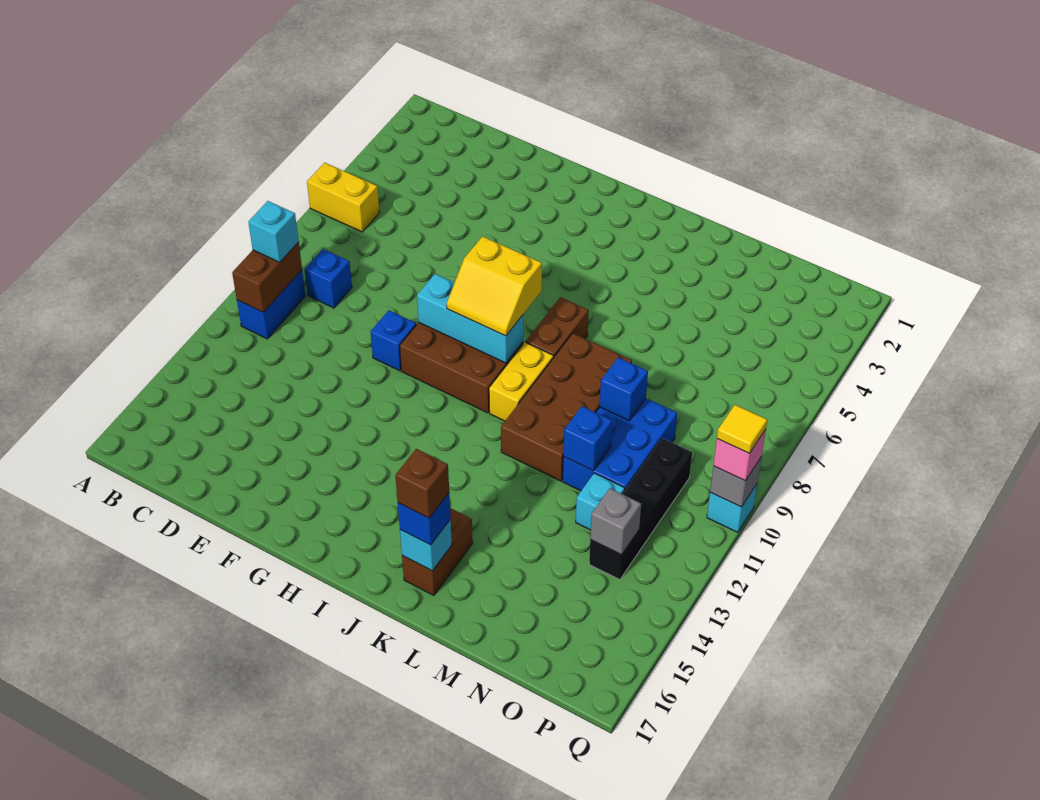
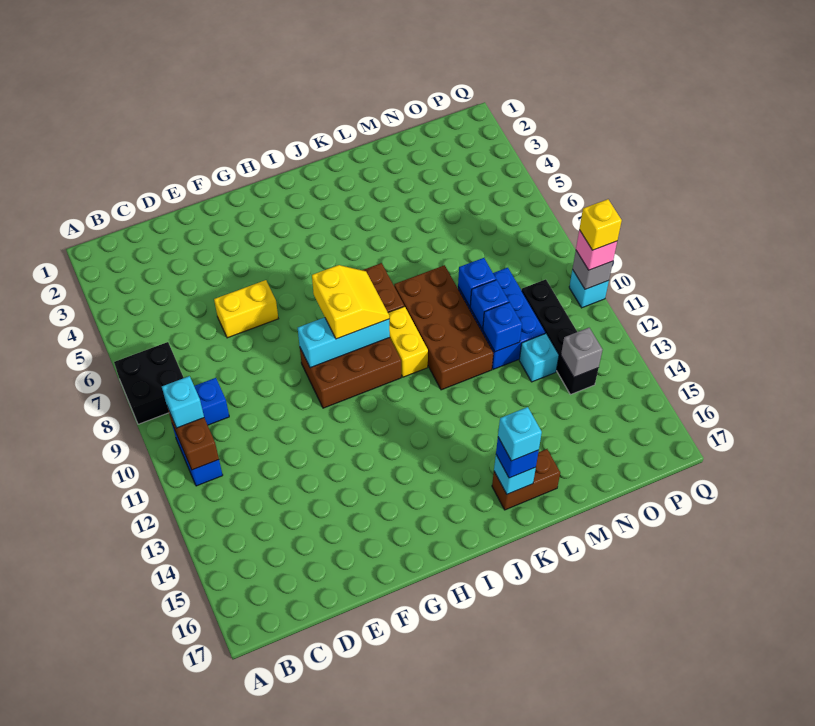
yellow 1x2 brick [307,163,379,232] -> yellow 1x2 brick moved to [214,280,278,338]
none -> black 2x2 brick [114,342,184,424]
blue 1x1 brick [371,310,416,371] -> blue 1x1 brick moved to [470,280,509,329]
yellow 2x2 slope [447,236,542,336] -> yellow 2x2 slope turned to [312,265,389,339]
brown 1x2 brick [402,508,473,596] -> brown 1x2 brick turned to [492,449,560,510]
brown 1x1 brick [395,449,449,518] -> cyan 1x1 brick [498,407,542,461]
yellow 1x1 tile [717,405,767,453] -> yellow 1x1 brick [579,199,622,250]

